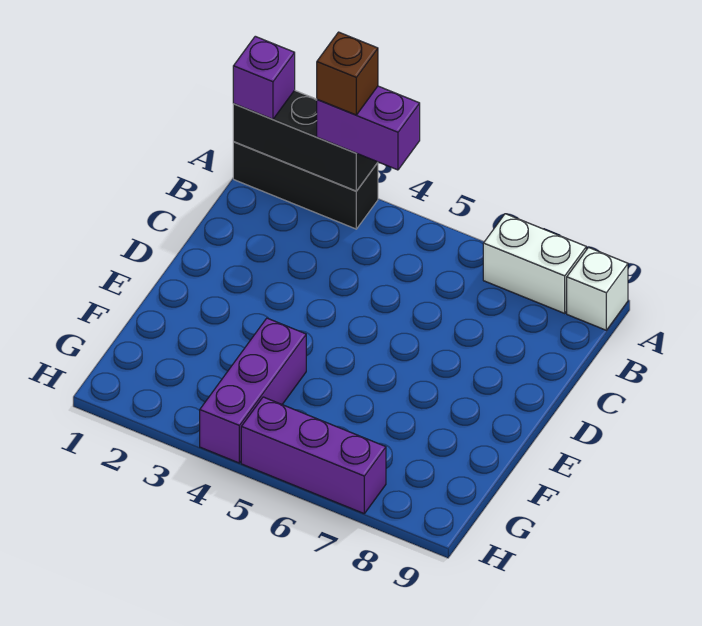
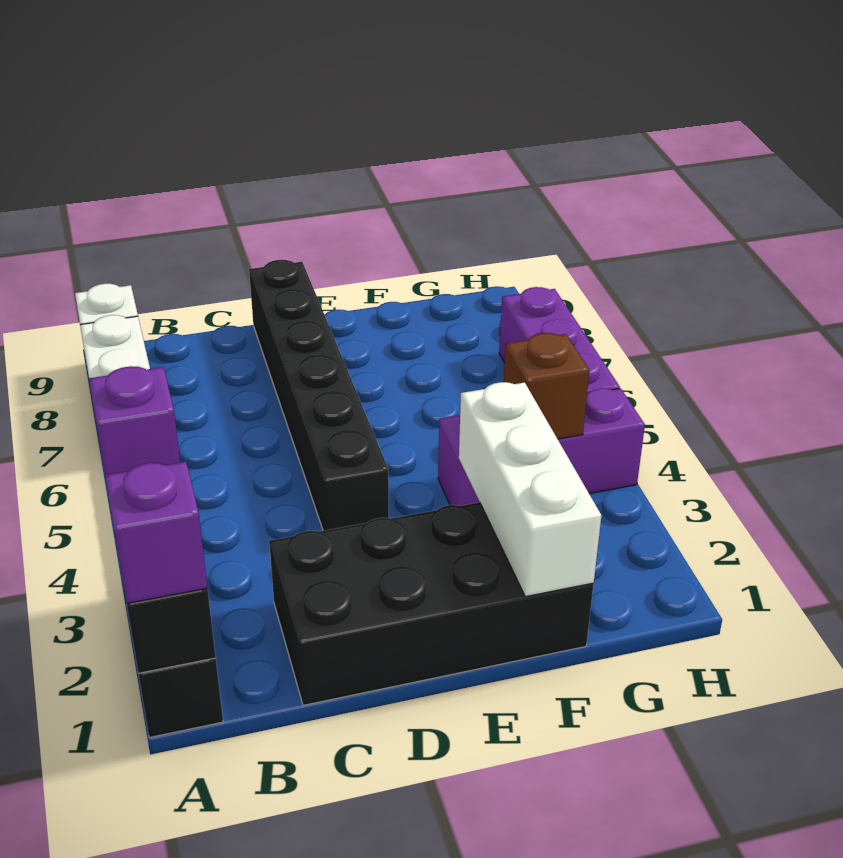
purple 1x2 brick [317,86,420,170] -> purple 1x1 brick [89,366,180,475]
brown 1x1 brick [317,32,378,115] -> brown 1x1 brick moved to [504,333,589,439]
none -> black 2x4 brick [269,502,594,705]
none -> black 1x6 brick [249,260,389,531]
none -> white 1x3 brick [459,382,601,597]

